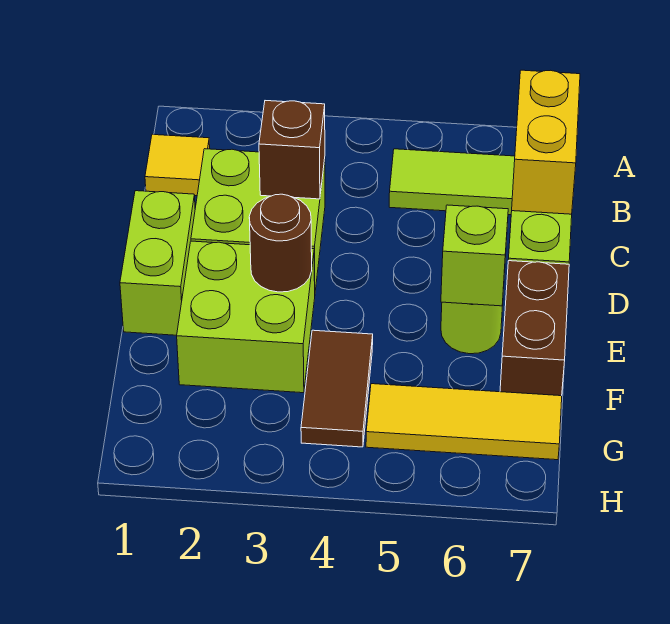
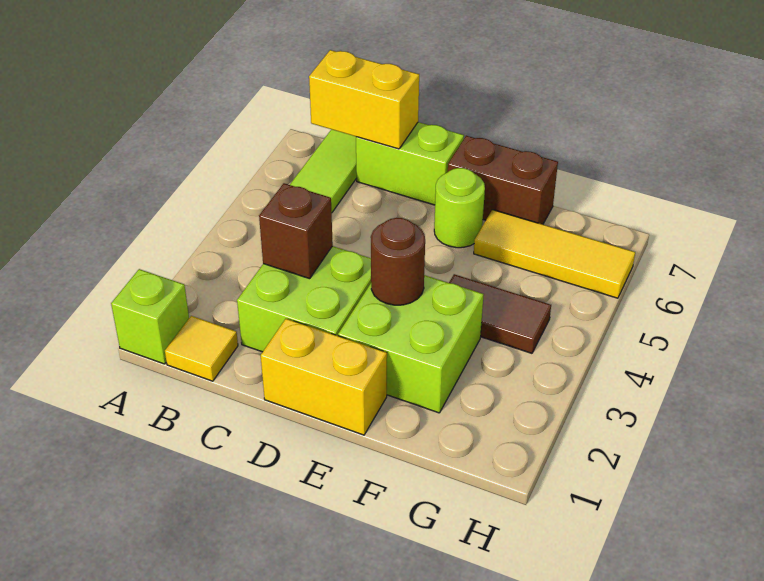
lime 1x2 brick [120,191,195,335] -> yellow 1x2 brick [261,319,387,435]
lime 1x1 brick [441,205,508,306] -> lime 1x1 brick moved to [111,269,189,364]
yellow 1x3 tile [366,384,562,460] -> yellow 1x3 tile turned to [474,210,635,298]

